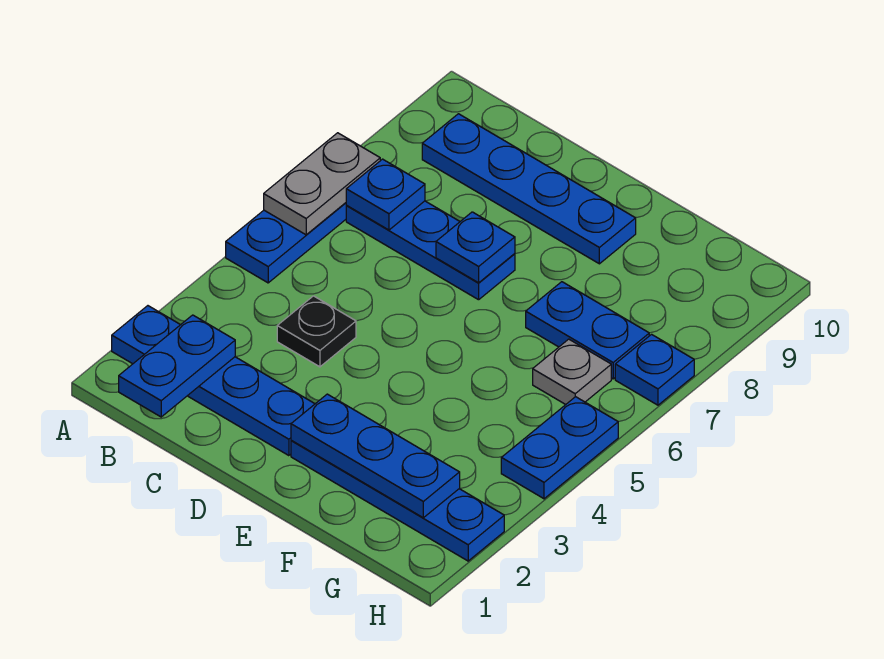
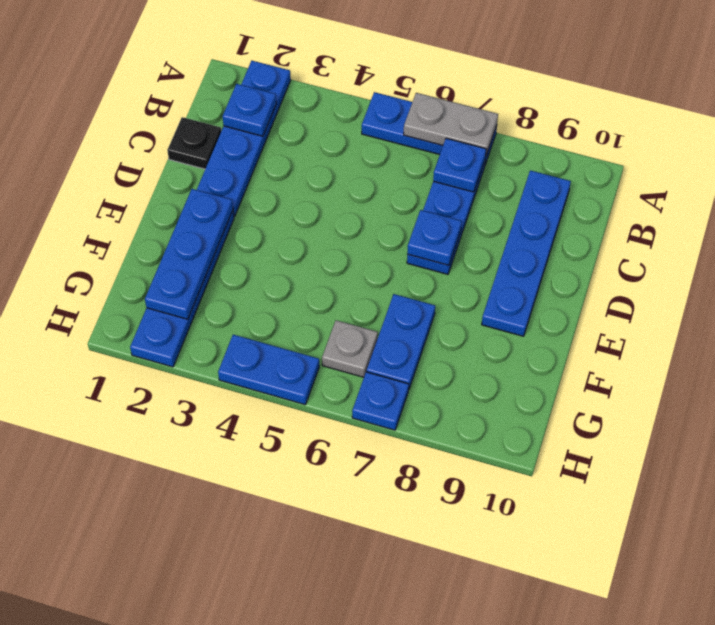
blue 1x2 plate [119,315,235,417] -> blue 1x1 plate [223,84,276,136]
black 1x1 plate [277,296,356,367] -> black 1x1 plate moved to [167,117,221,169]

